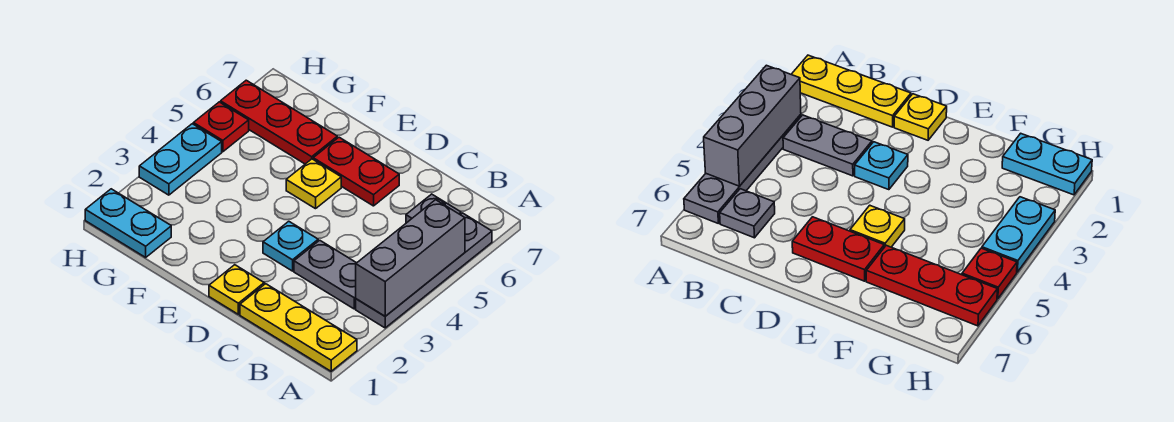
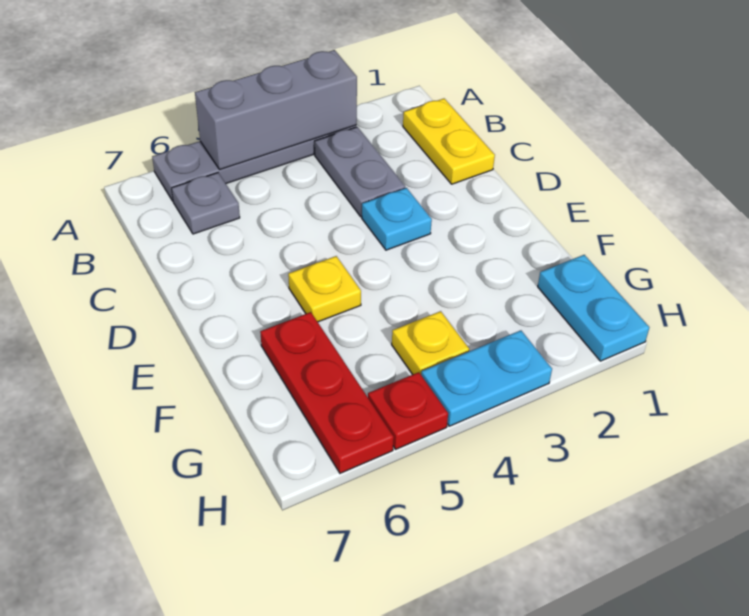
yellow 1x3 plate [240,284,357,371] -> yellow 1x2 plate [403,99,495,184]
yellow 1x1 plate [209,265,264,314] -> yellow 1x1 plate moved to [392,311,469,374]
red 1x2 plate [313,137,399,206] -> none

